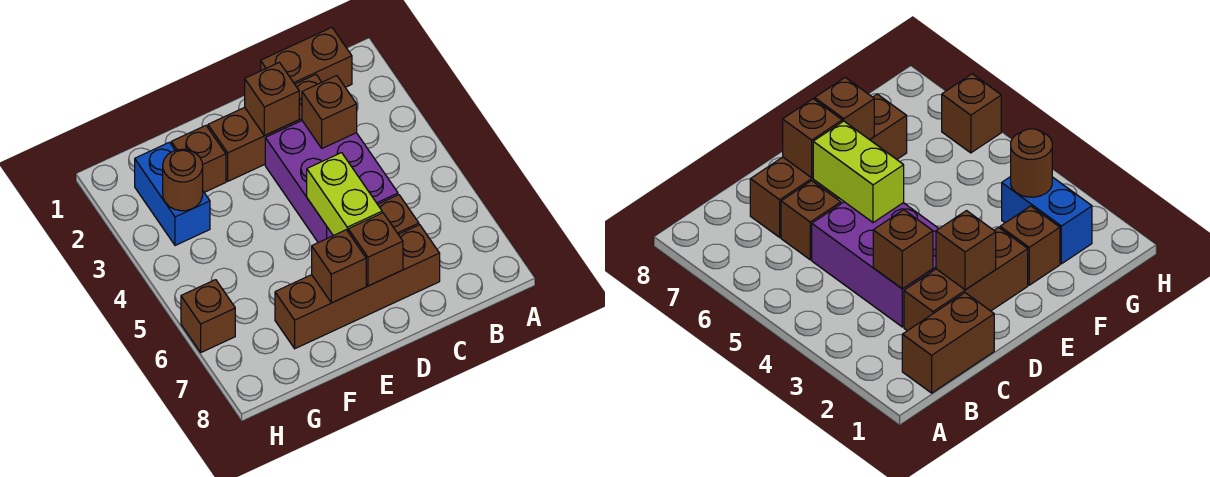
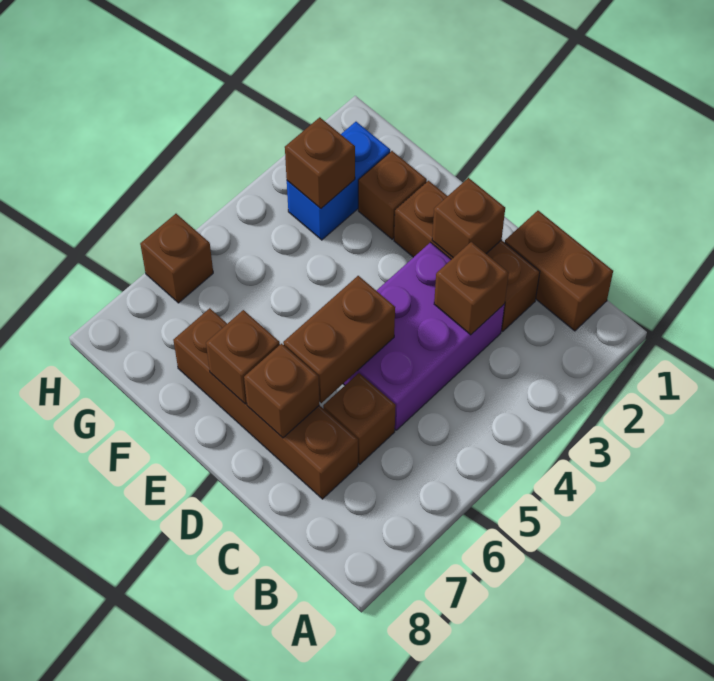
lime 1x2 brick [307,153,382,236] -> brown 1x2 brick [283,276,395,403]
brown 1x1 round brick [163,149,203,211] -> brown 1x1 brick [285,117,355,209]

